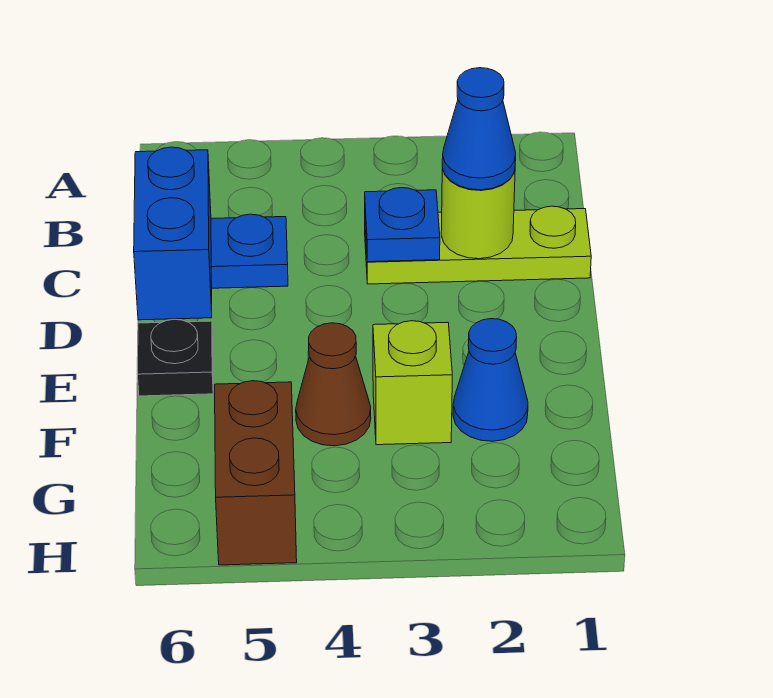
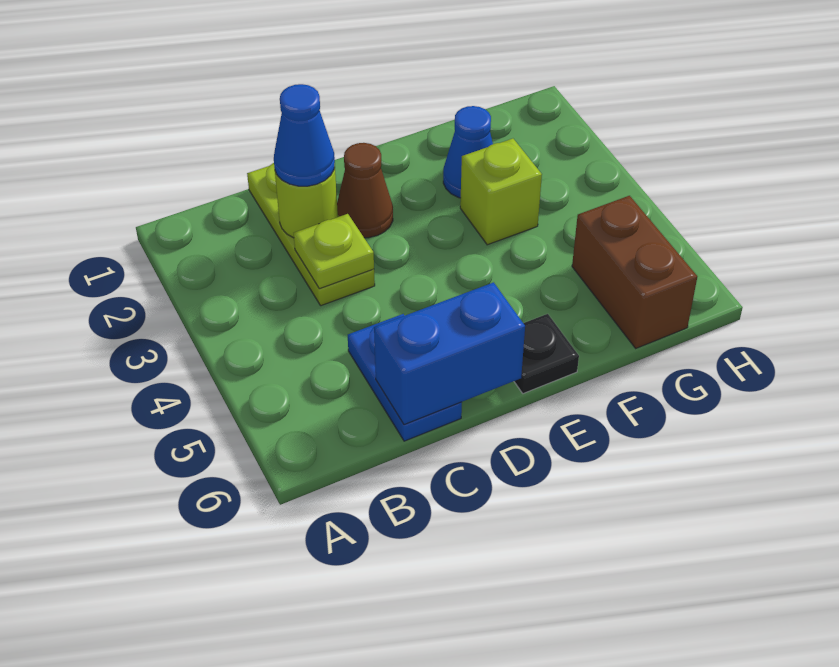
blue 1x1 plate [365,188,440,262] -> lime 1x1 plate [294,214,374,289]
brown 1x1 cone [296,323,371,446] -> brown 1x1 cone moved to [337,143,393,238]
brown 1x2 brick [215,381,297,565] -> brown 1x2 brick turned to [572,196,697,348]

